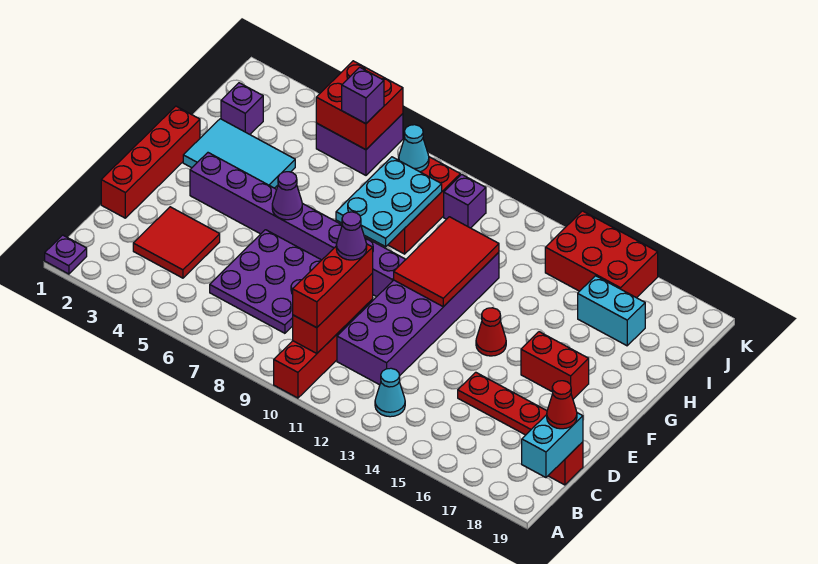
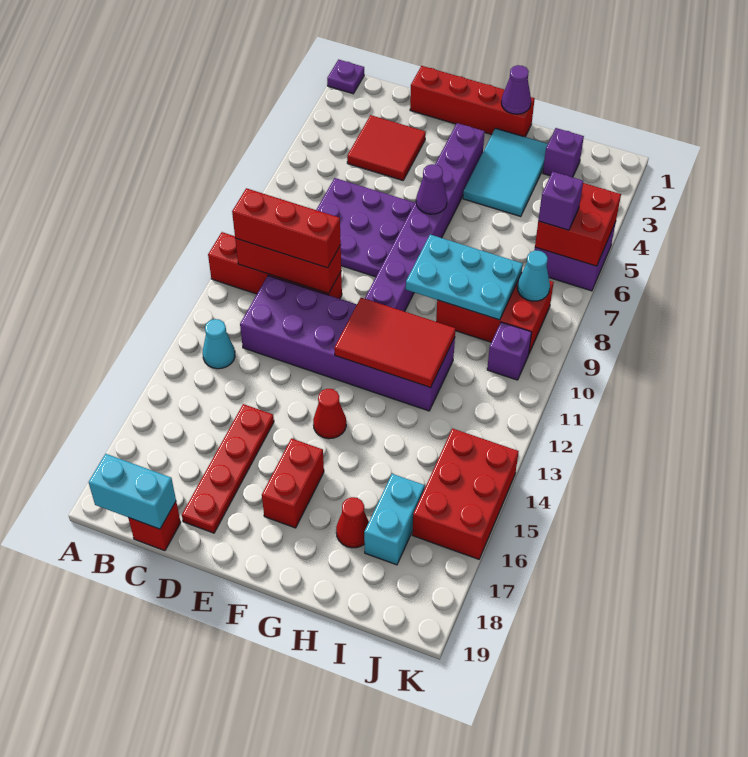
red 1x1 cone [547,381,577,429] -> red 1x1 cone moved to [336,497,369,548]
purple 1x1 cone [336,212,367,260] -> purple 1x1 cone moved to [501,65,531,114]

